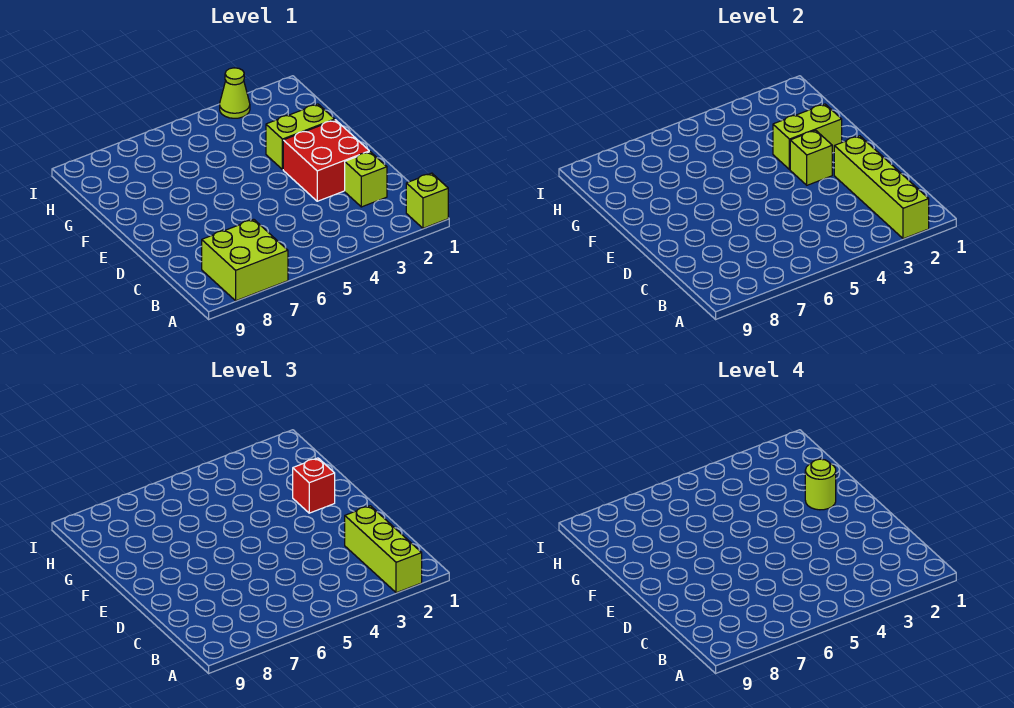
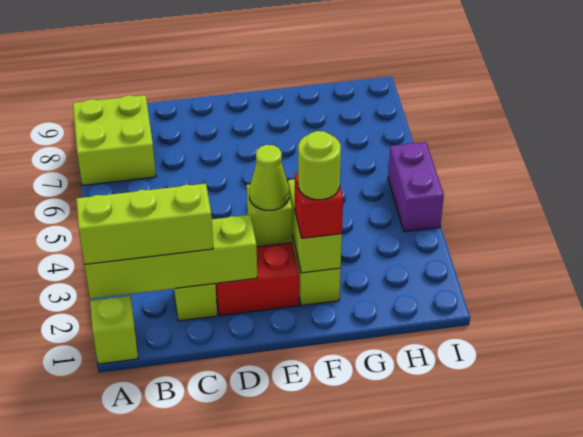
lime 1x1 cone [220,68,250,118] -> lime 1x1 cone moved to [249,145,289,210]
none -> purple 1x2 brick [388,142,444,232]

